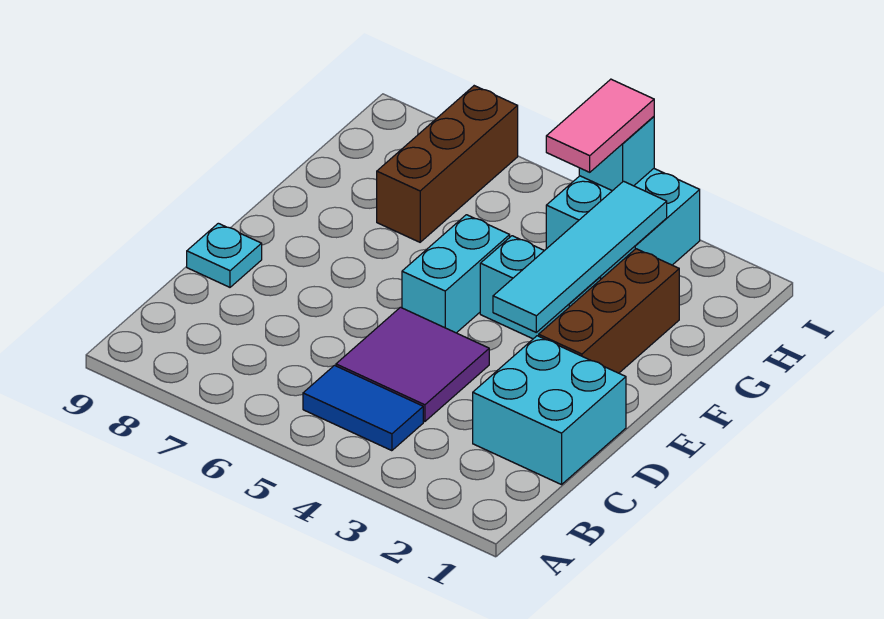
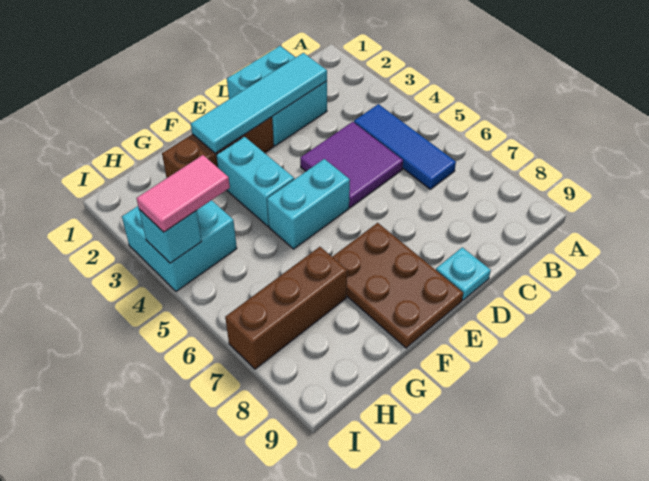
blue 1x2 tile [303,365,423,451] -> blue 1x3 tile [354,104,456,189]
cyan 1x4 tile [493,181,667,332] -> cyan 1x4 tile moved to [191,53,327,153]
none -> brown 2x3 plate [333,223,463,348]

